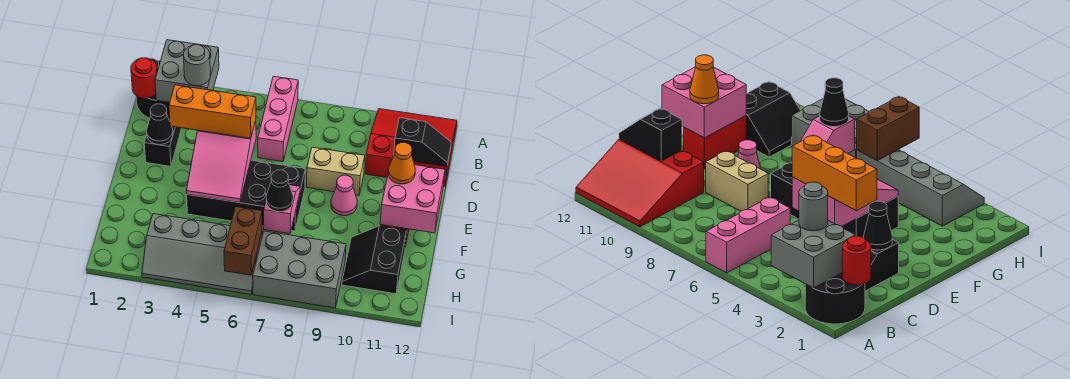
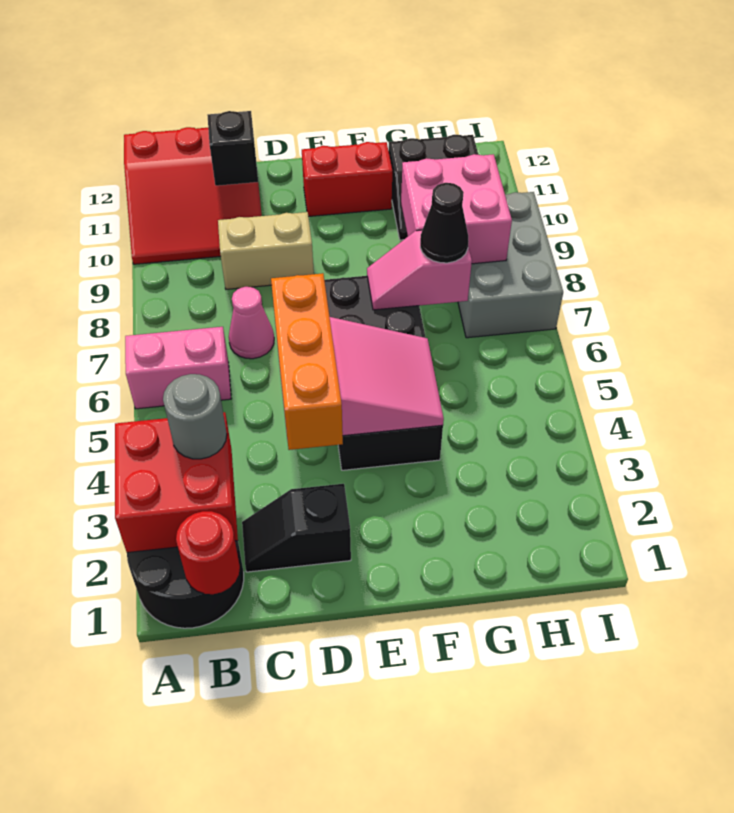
grey 2x2 brick [155,40,219,102] -> red 2x2 brick [115,412,238,553]
pink 1x3 brick [258,76,298,162] -> pink 1x2 brick [125,327,231,409]
red 3x3 slope [365,109,457,186] -> red 3x3 slope turned to [124,127,262,264]
black 1x1 cone [147,104,173,145] -> none
tan 1x2 brick [307,147,365,195] -> tan 1x2 brick turned to [218,212,314,289]
pink 1x1 cone [331,175,357,216] -> pink 1x1 cone moved to [229,287,274,359]
pink 2x2 brick [380,161,445,233] -> pink 2x2 brick moved to [401,154,512,264]
orange 1x1 cone [388,142,415,184] -> none
grey 2x4 slope [142,214,262,294] -> none
brown 1x2 brick [224,207,262,275] -> none

